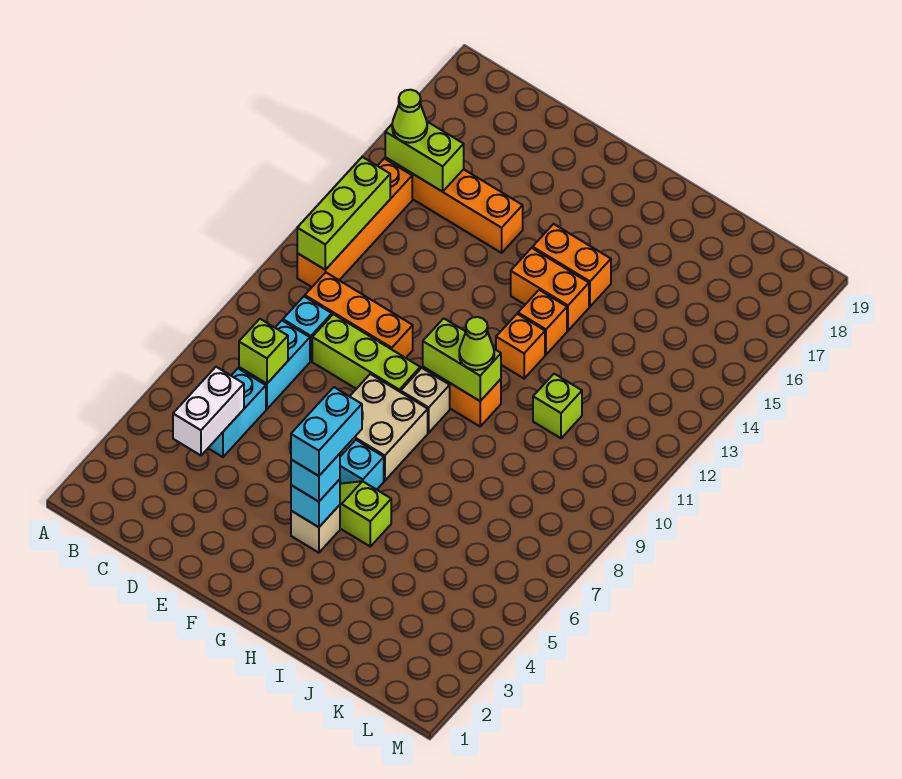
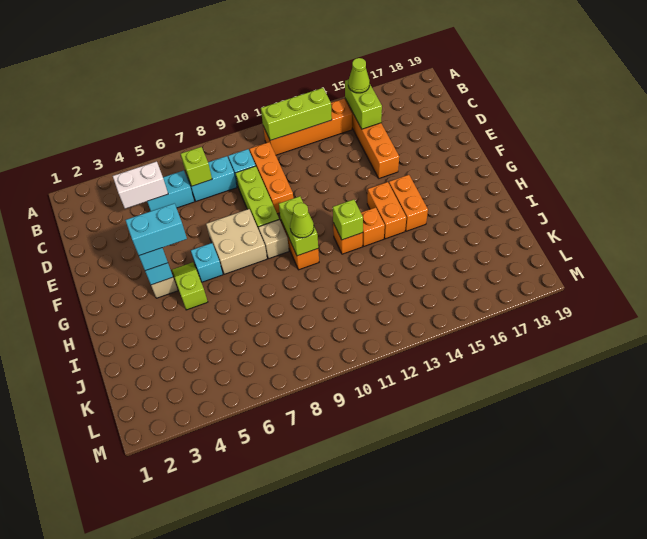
lime 1x1 brick [533,374,582,438] -> lime 1x1 brick moved to [333,200,363,240]

